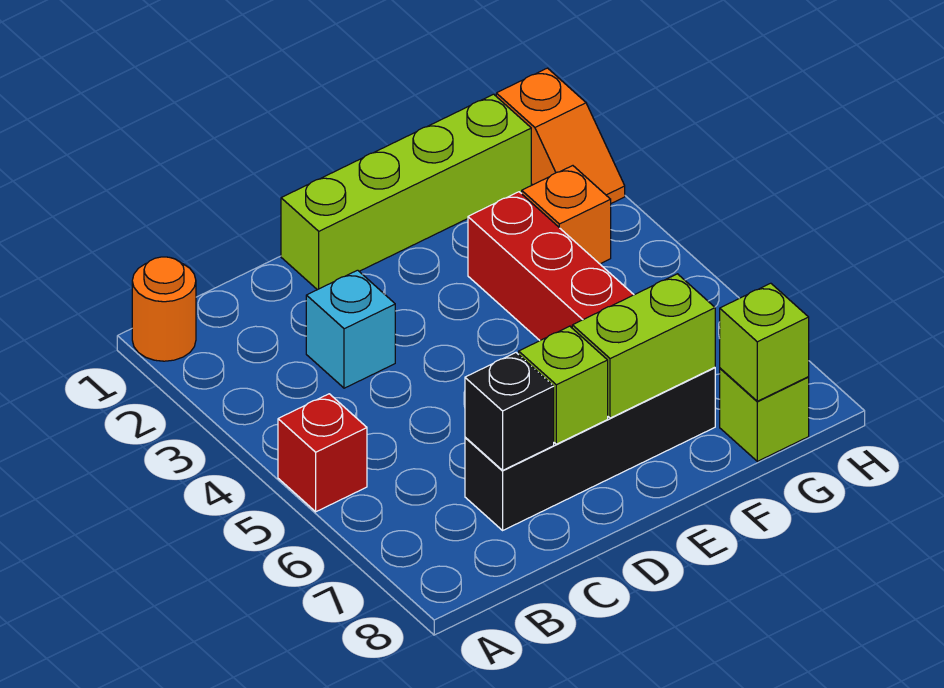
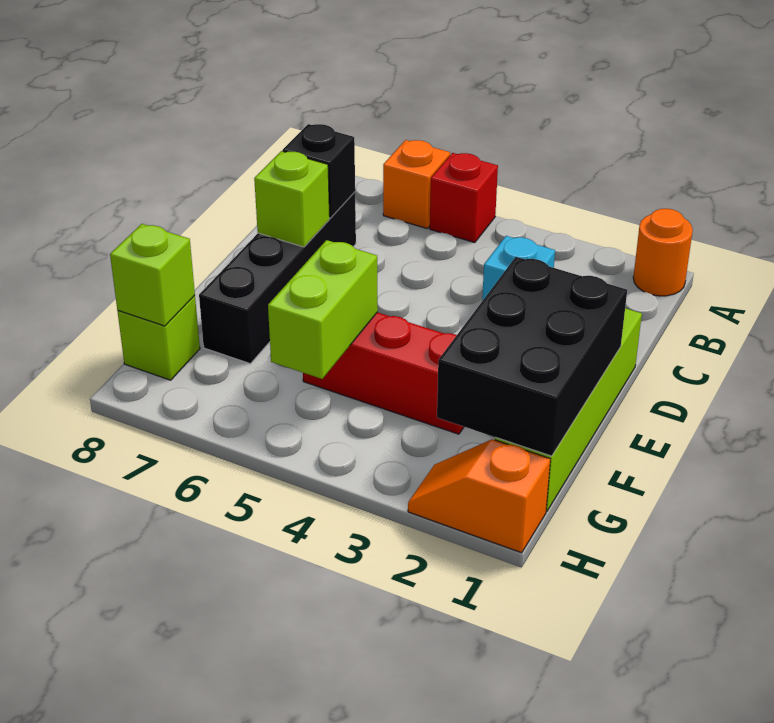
none -> black 2x3 brick [437,257,627,456]
lime 1x2 brick [572,274,715,418] -> lime 1x2 brick moved to [268,240,378,379]
orange 1x1 brick [522,166,611,264] -> orange 1x1 brick moved to [383,140,450,228]

